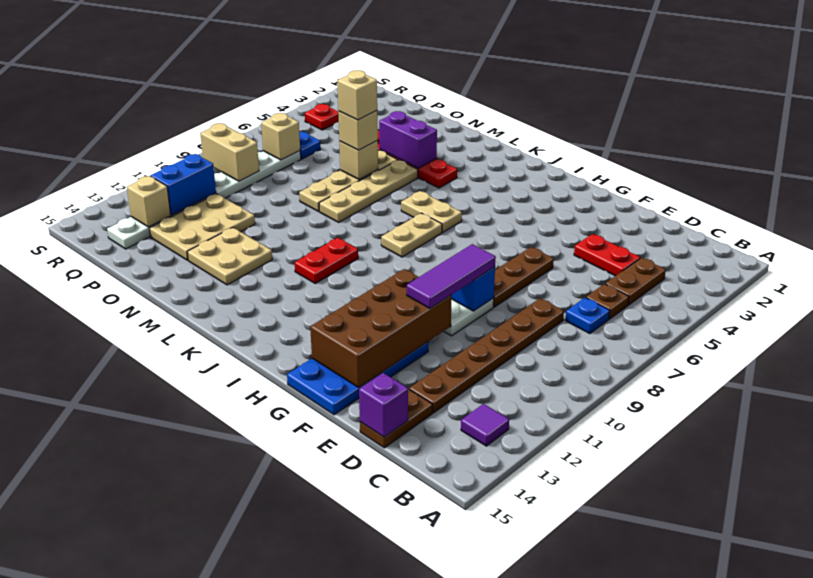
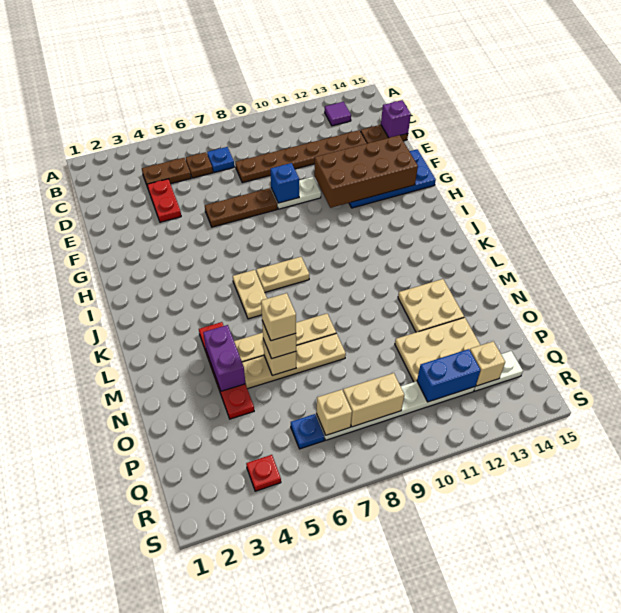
purple 1x3 tile [407,244,496,308] -> none
red 1x2 plate [295,238,358,283] -> none
tan 1x2 brick [200,123,259,181] -> tan 1x2 brick turned to [343,373,404,427]

